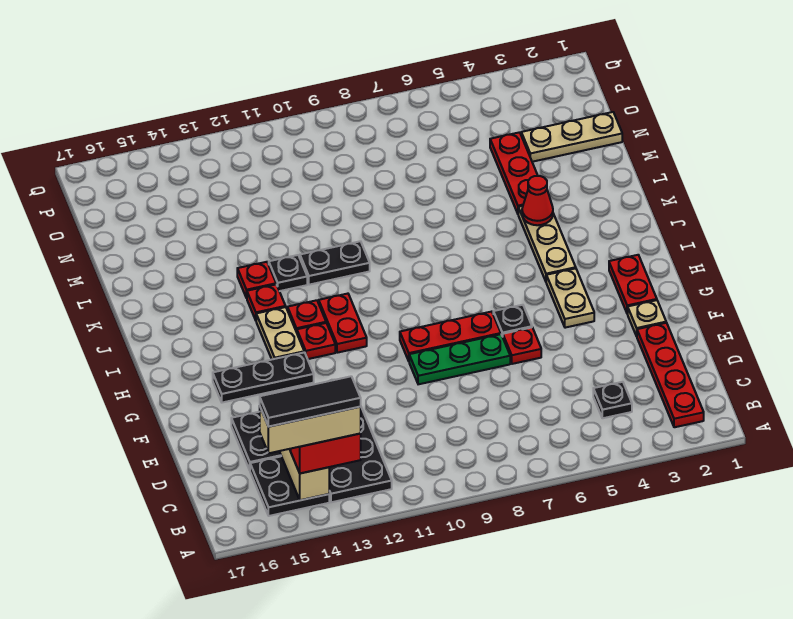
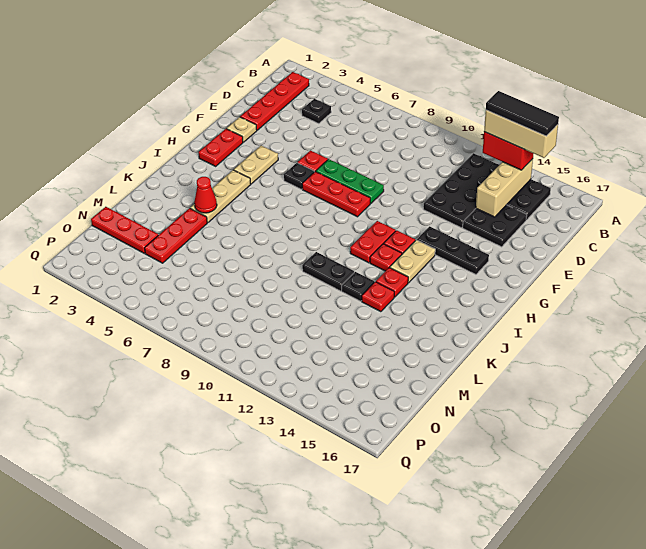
tan 1x3 plate [521,112,622,162] -> red 1x3 plate [91,207,158,253]

